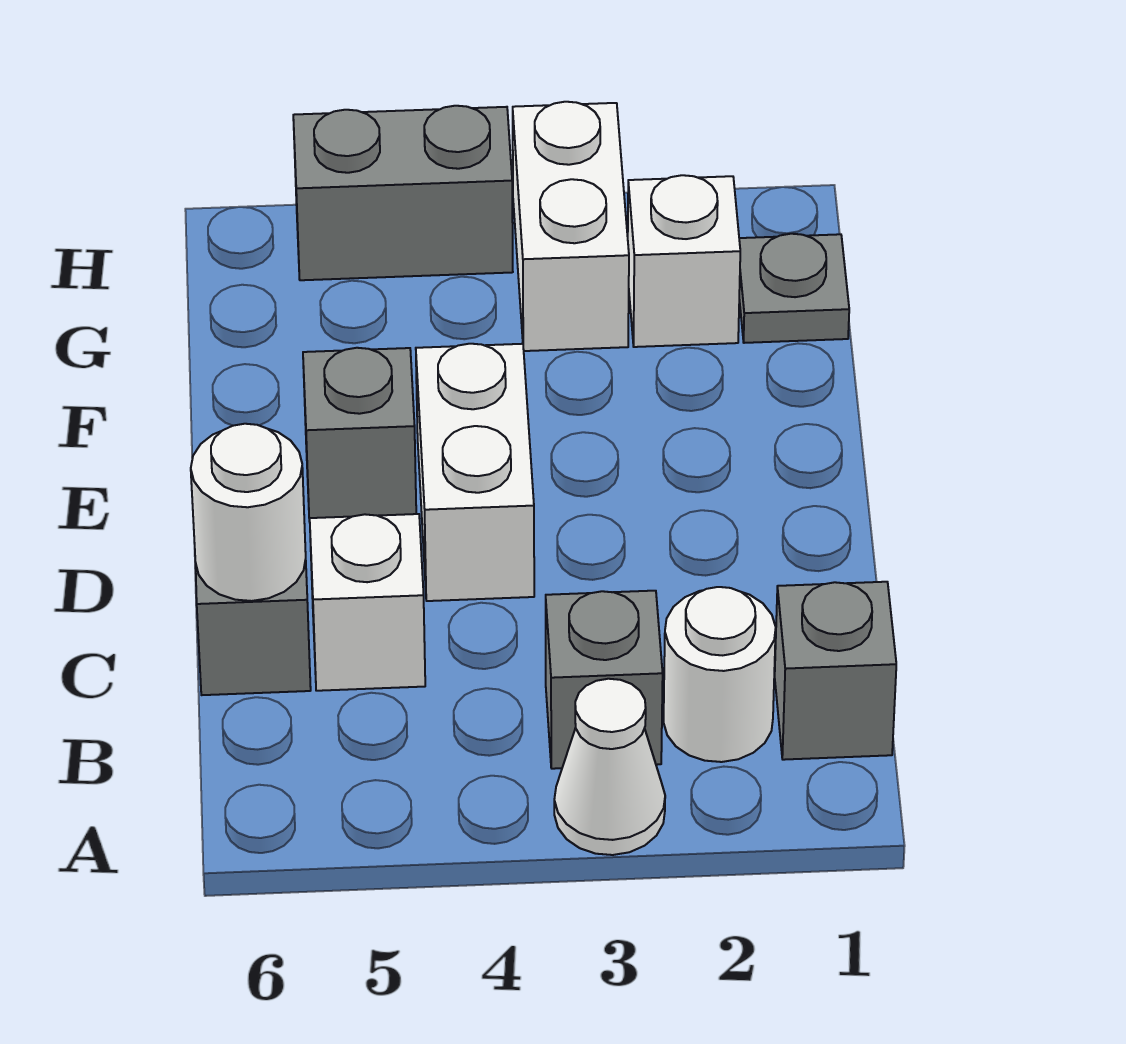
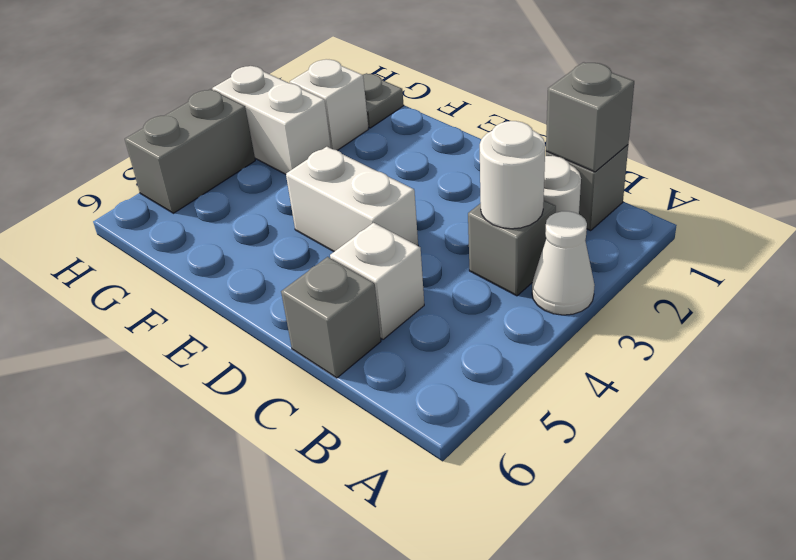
white 1x1 round brick [191,424,306,601] -> white 1x1 round brick moved to [480,121,545,229]
grey 1x1 brick [303,348,416,521] -> grey 1x1 brick moved to [546,62,634,172]

